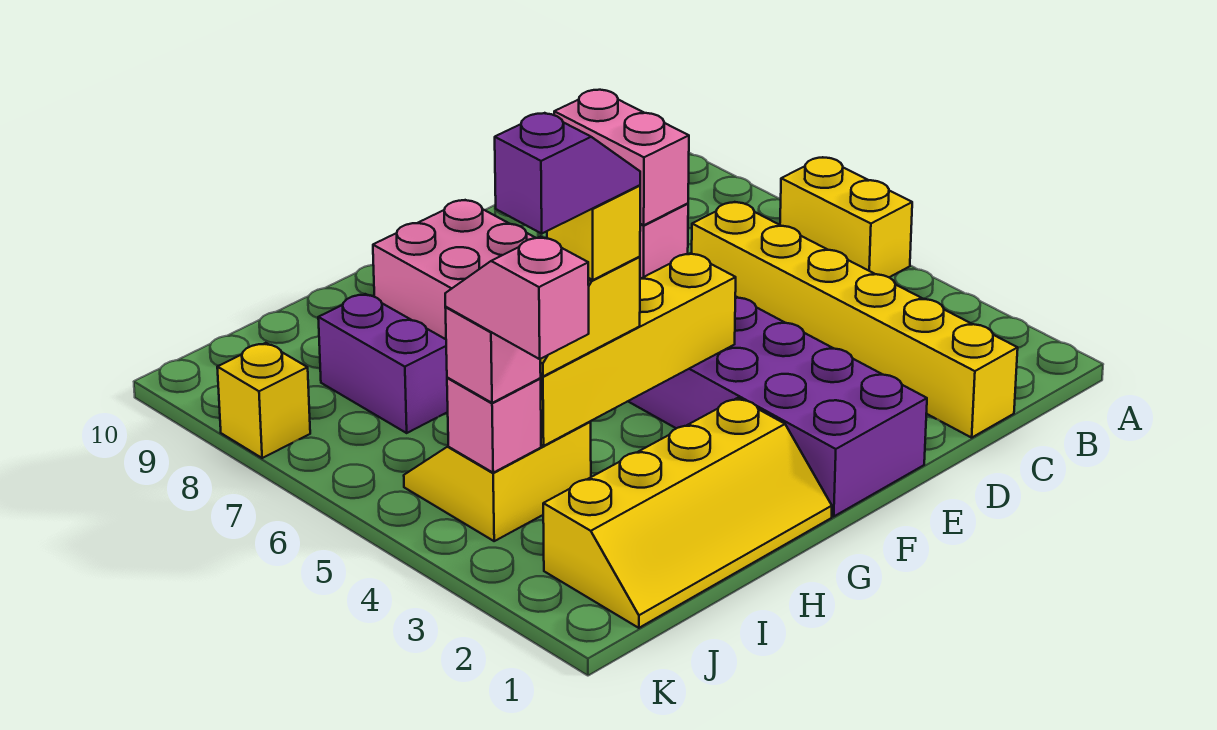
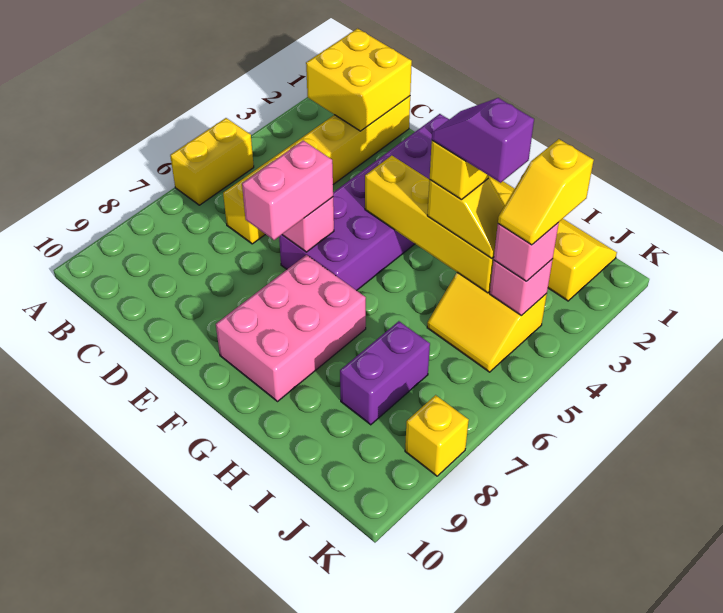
none -> yellow 2x2 brick [306,28,412,131]
pink 1x2 slope [445,237,589,359] -> yellow 1x2 slope [498,139,594,245]

